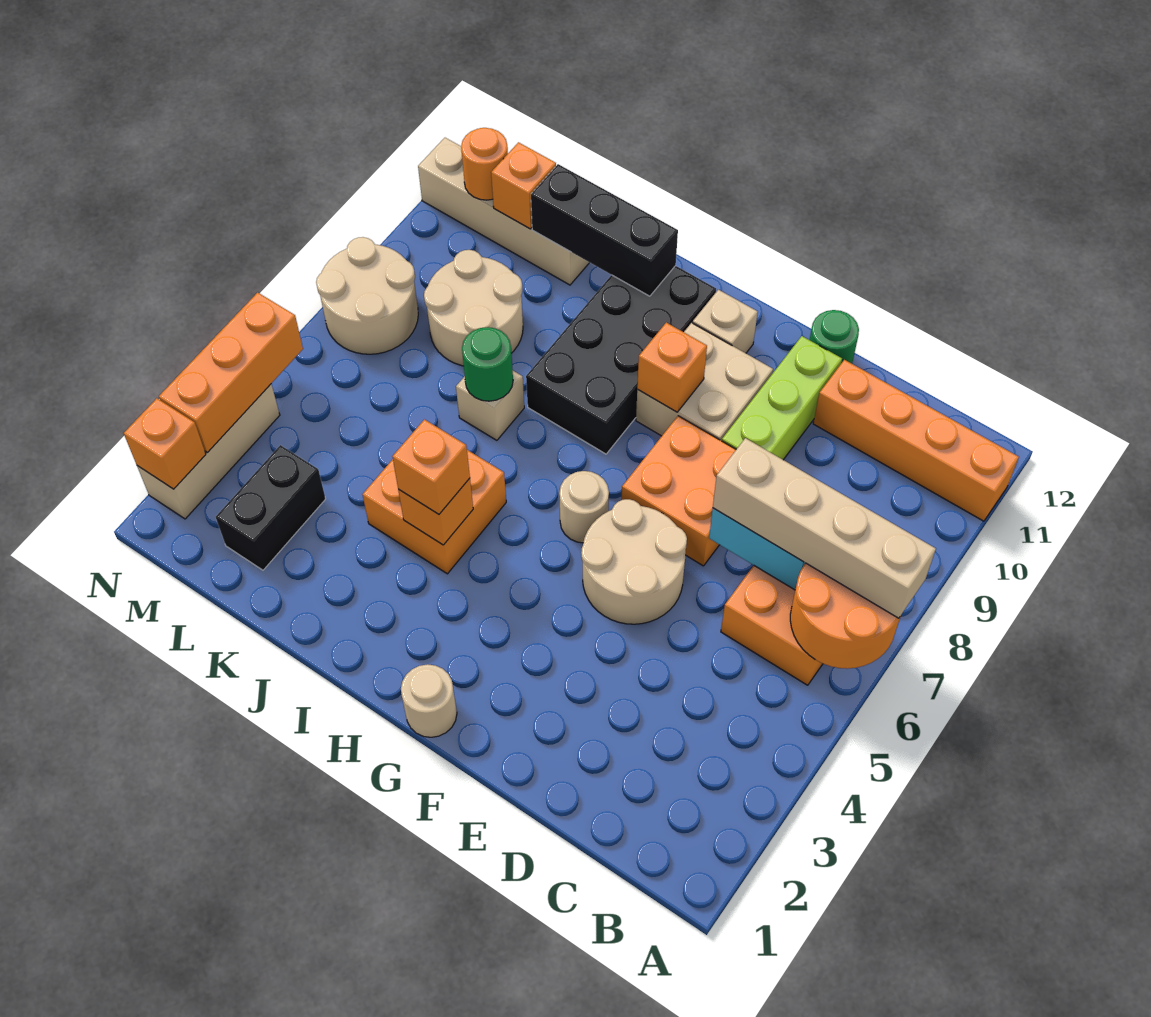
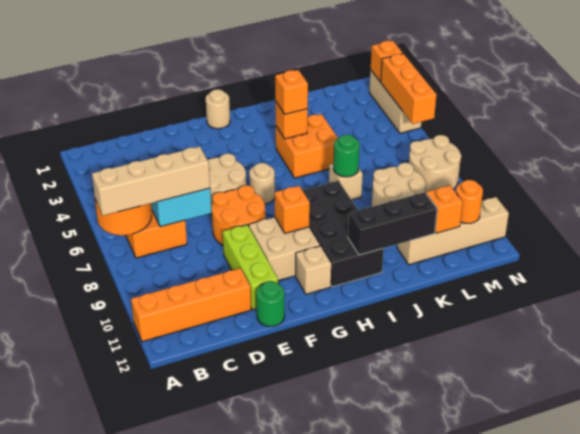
orange 2x2 brick [622,416,736,566] -> orange 2x2 round brick [212,185,265,245]
black 1x2 brick [216,445,326,570] -> none

